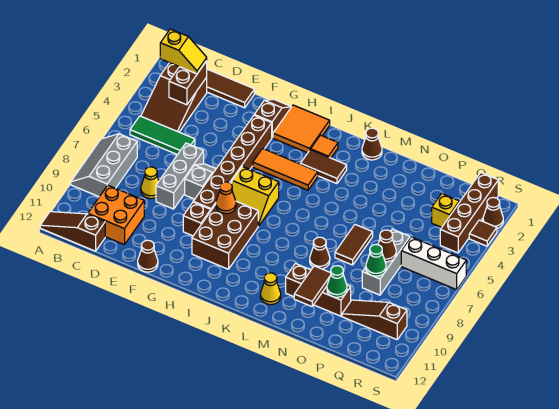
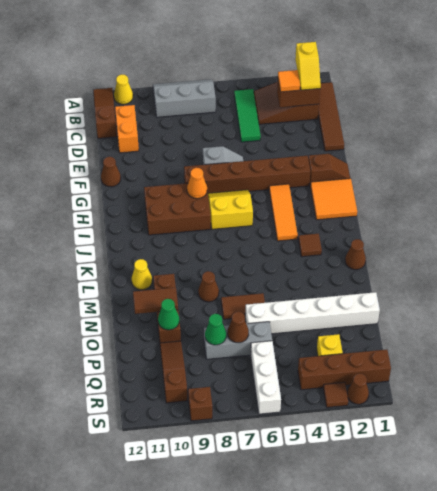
orange 2x2 brick [88,185,144,245] -> orange 1x2 brick [115,105,139,153]
yellow 1x1 cone [141,167,159,199] -> yellow 1x1 cone moved to [114,74,133,104]
grey 1x3 brick [156,143,204,209] -> none
brown 1x1 brick [183,202,211,236] -> brown 1x1 brick moved to [188,387,212,421]
yellow 2x2 slope [231,167,279,226] -> yellow 2x2 slope turned to [208,190,253,229]
orange 1x1 tile [311,135,338,158] -> orange 1x1 tile moved to [278,70,300,92]
brown 1x2 tile [300,150,347,184] -> brown 1x1 tile [298,234,322,257]
none -> white 1x6 brick [245,292,380,334]

